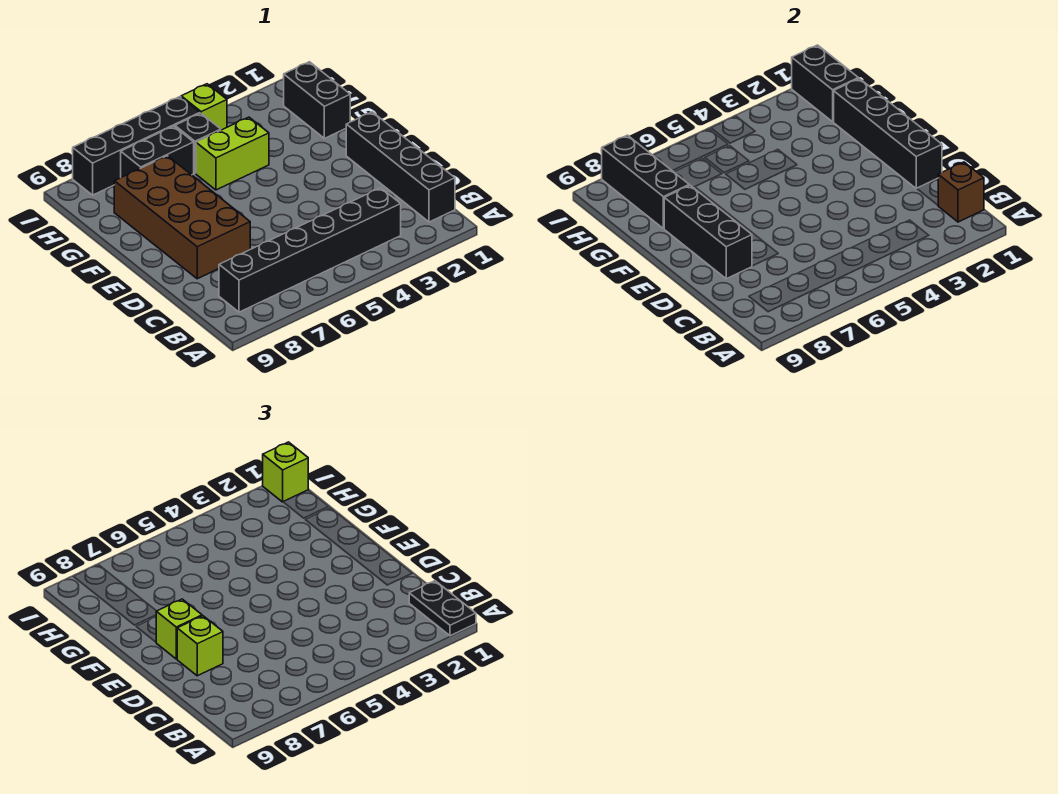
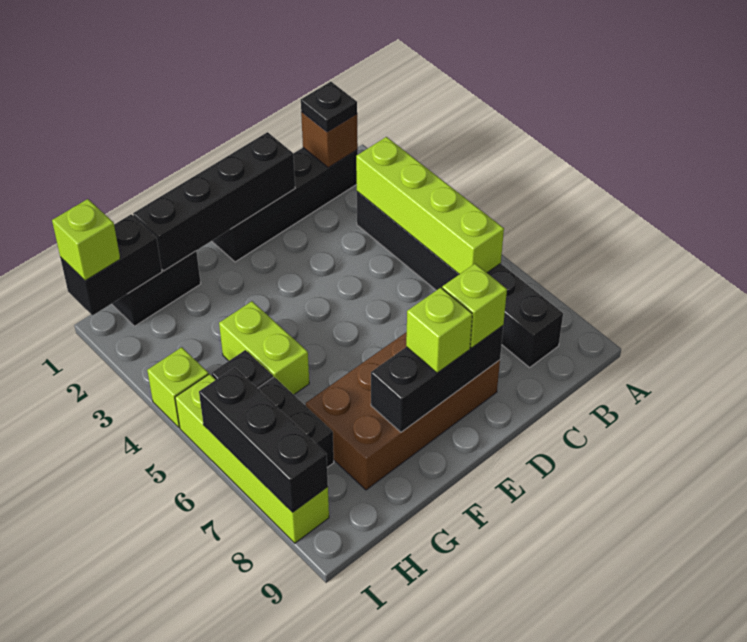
black 1x2 plate [409,581,476,636] -> black 1x1 plate [301,82,357,132]
none -> lime 1x4 brick [356,137,504,274]
black 1x3 brick [602,135,689,229] -> black 1x3 brick turned to [199,367,328,512]
black 1x4 brick [73,97,200,195] -> lime 1x4 brick [175,374,329,543]

